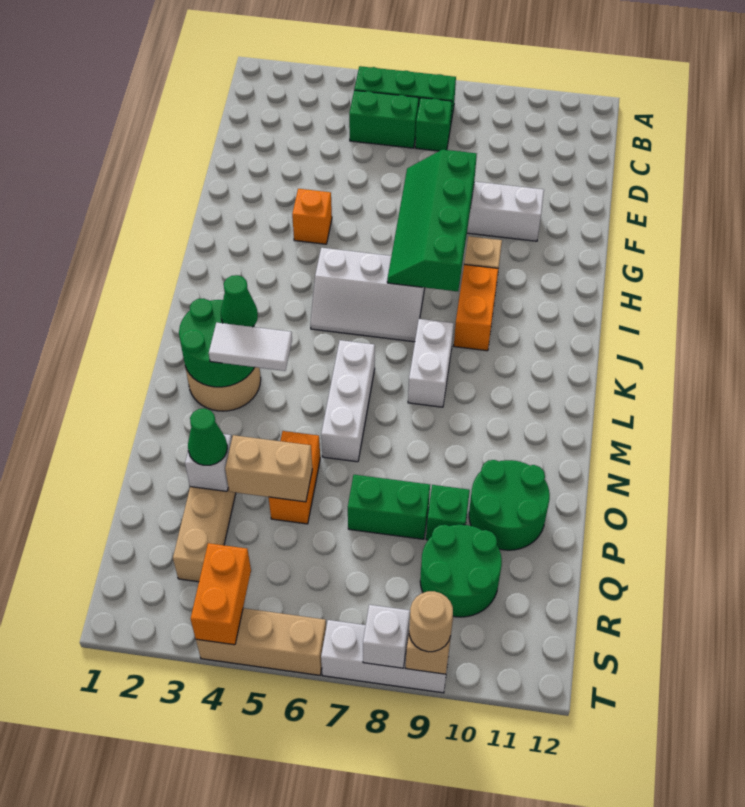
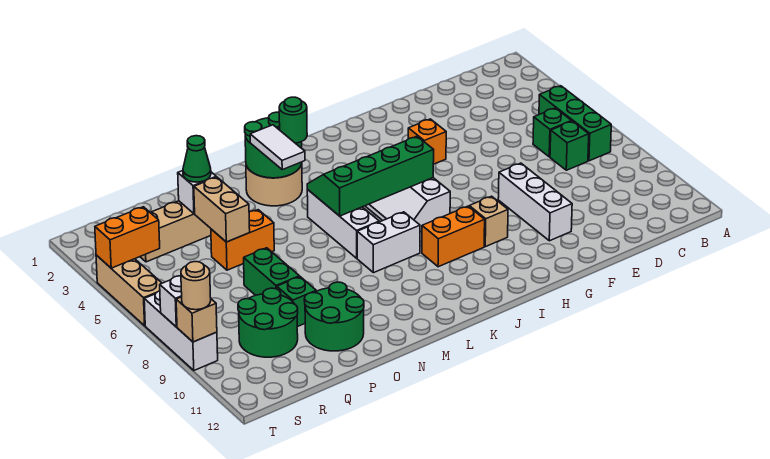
green 1x2 brick [349,90,419,148] -> green 1x1 brick [533,108,572,157]
green 2x4 slope [387,150,477,291] -> green 2x4 slope moved to [307,136,434,216]
green 1x1 cone [221,275,258,327] -> green 1x1 round brick [279,97,307,143]
white 1x3 brick [321,340,375,462] -> white 1x3 brick turned to [307,189,379,258]

